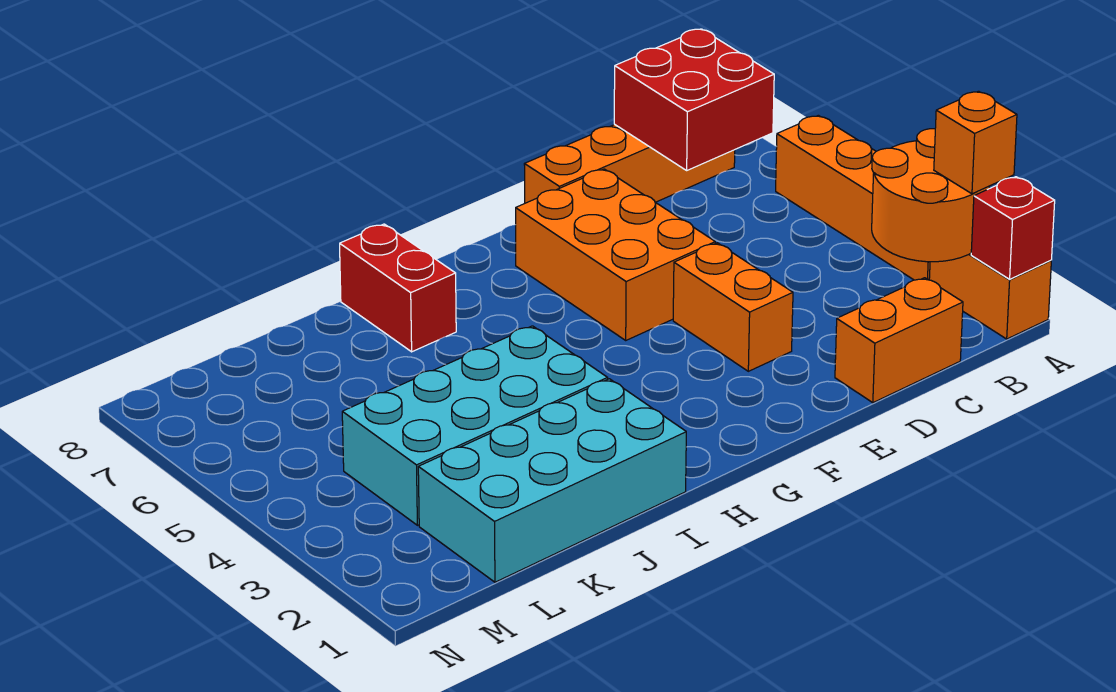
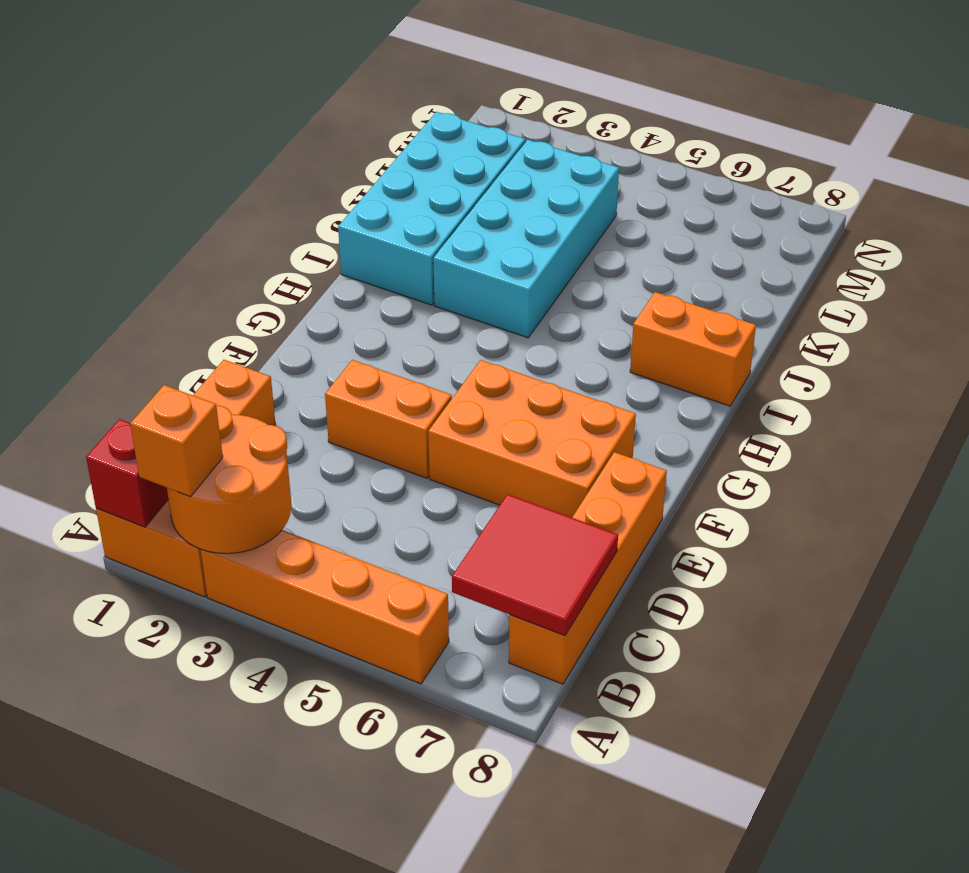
red 2x2 brick [614,29,774,170] -> red 2x2 tile [452,494,618,636]
red 1x2 brick [340,224,456,352] -> orange 1x2 brick [630,292,756,406]

